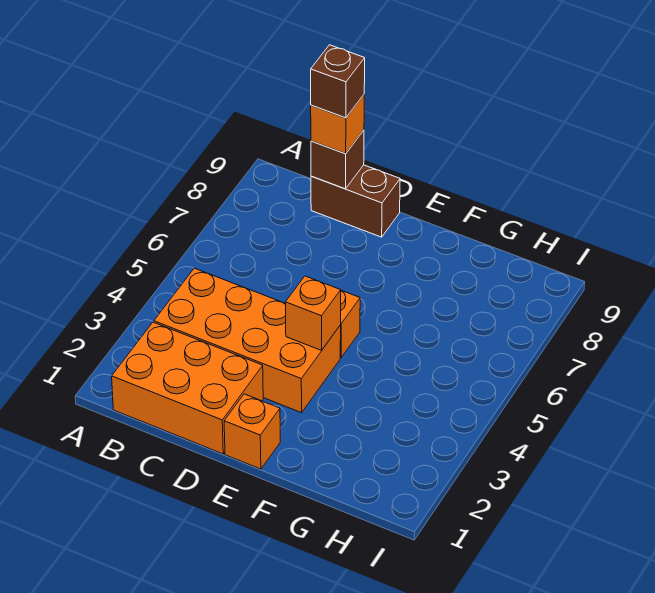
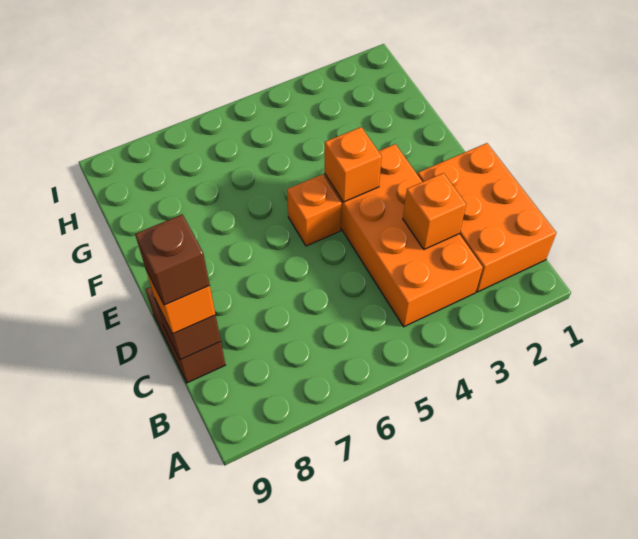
orange 1x1 brick [224,394,280,469] -> orange 1x1 brick moved to [403,173,466,249]

